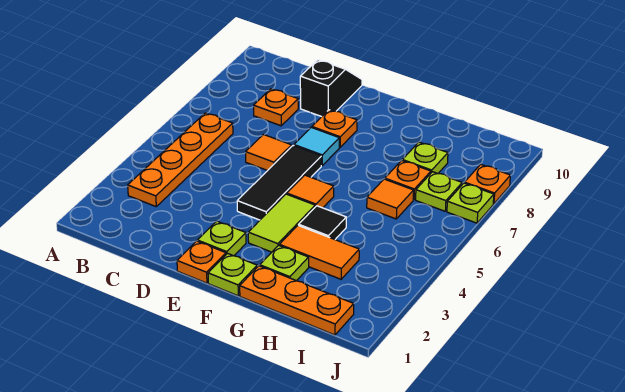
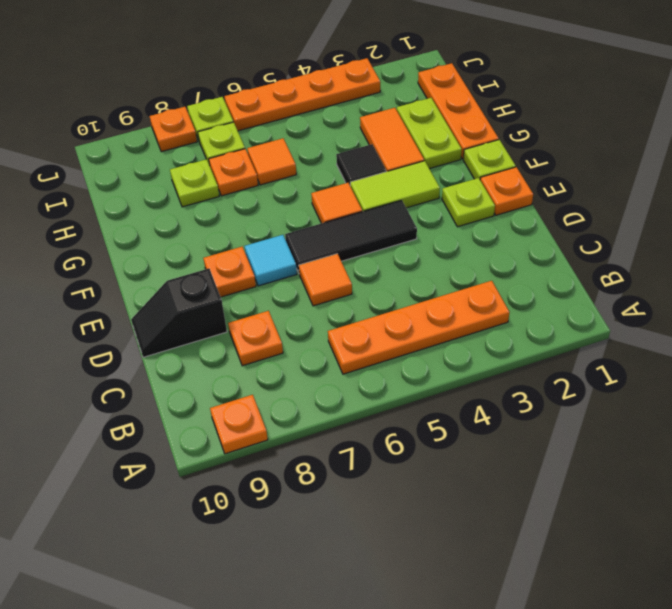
none -> orange 1x1 plate [210,395,268,454]
lime 1x1 plate [260,245,309,281] -> lime 1x2 plate [397,98,462,169]
none -> orange 1x4 plate [224,58,380,131]

